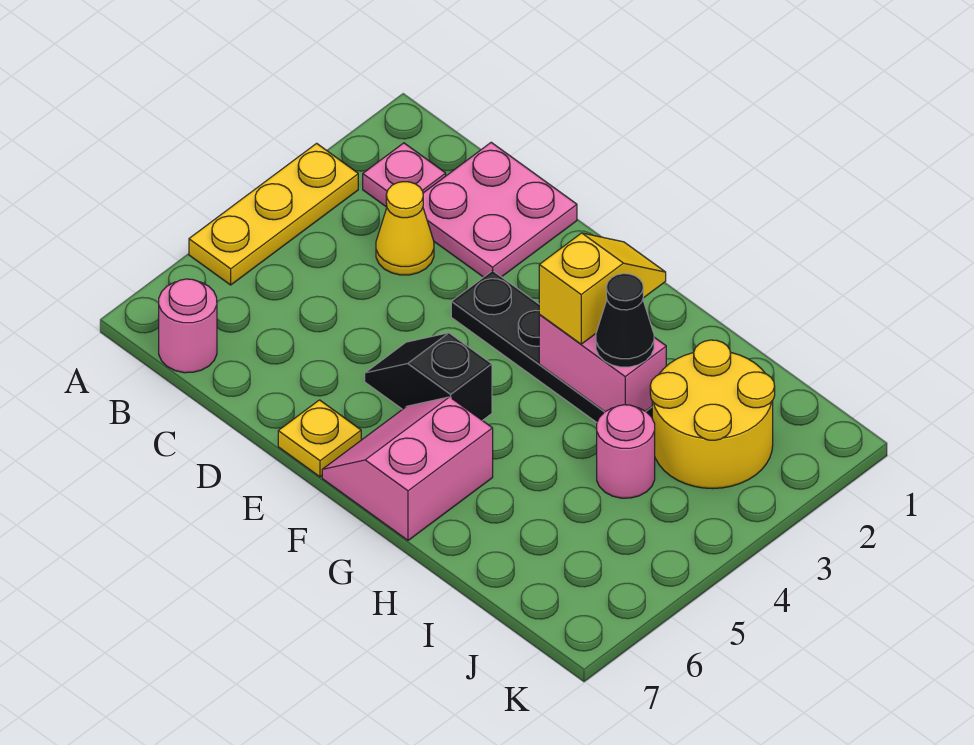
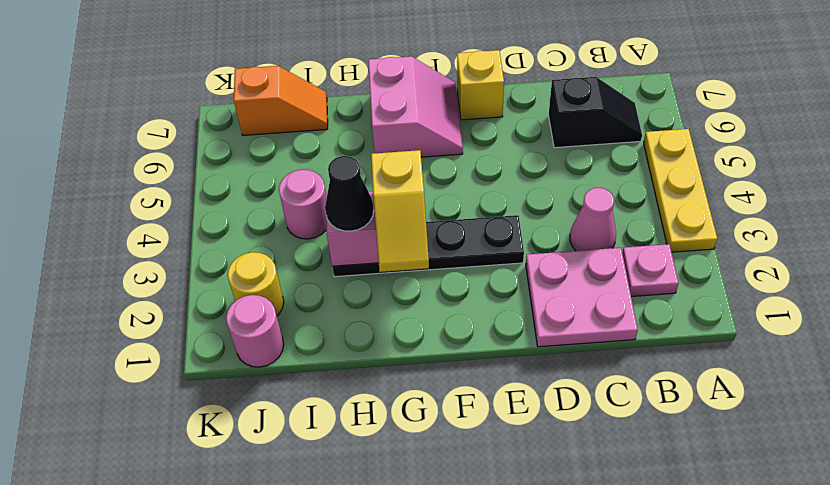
pink 1x1 round brick [159,279,217,373] -> pink 1x1 round brick moved to [226,295,284,367]
yellow 1x1 cone [376,182,434,275] -> pink 1x1 cone [570,188,616,251]
black 1x2 slope [365,333,492,421] -> black 1x2 slope moved to [549,77,642,148]
yellow 1x1 plate [278,400,361,477] -> yellow 1x1 brick [457,50,504,120]
yellow 2x2 round brick [650,340,775,489] -> yellow 1x1 round brick [228,252,284,316]
none -> orange 1x2 slope [234,66,328,135]

